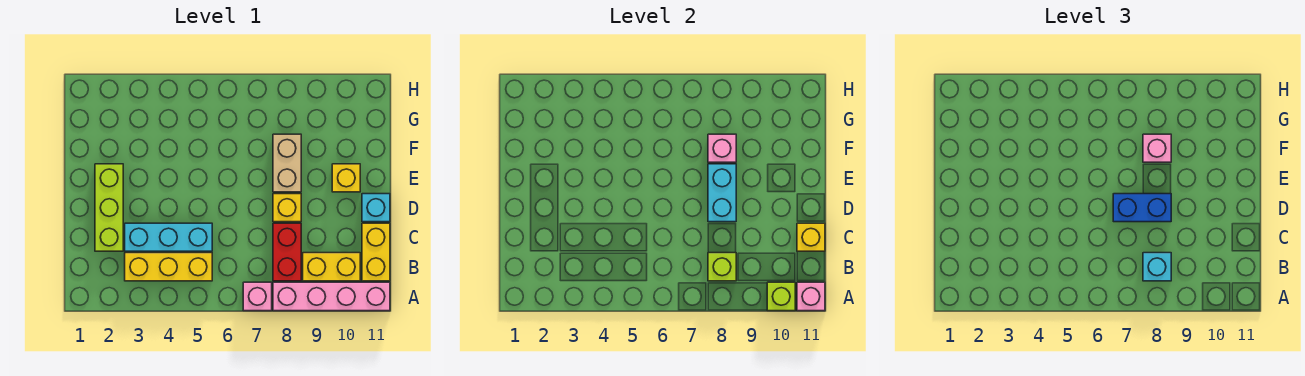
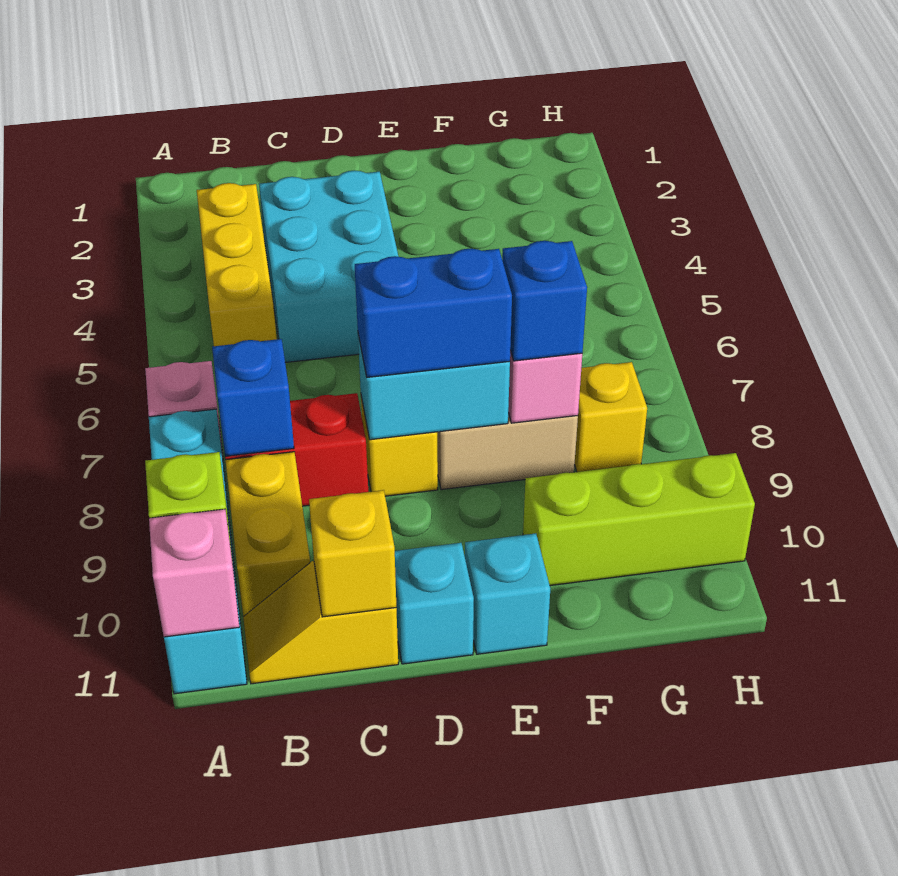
pink 1x4 brick [273,282,390,311] -> cyan 1x4 brick [149,409,247,694]
lime 1x1 brick [708,253,736,281] -> blue 1x1 brick [212,339,294,457]
cyan 1x1 brick [1143,253,1171,281] -> cyan 1x1 brick moved to [465,534,550,654]
yellow 1x2 brick [362,223,390,281] -> yellow 1x2 slope [243,561,398,684]
lime 1x3 brick [95,164,123,251] -> lime 1x3 brick moved to [523,453,755,586]
cyan 1x3 brick [125,223,212,251] -> cyan 2x3 brick [259,170,399,362]
blue 1x2 brick [1113,194,1171,222] -> blue 1x2 brick turned to [355,249,512,377]
yellow 1x1 brick [332,164,360,192] -> yellow 1x1 brick moved to [575,362,647,472]
pink 1x1 brick [1143,134,1171,162] -> blue 1x1 brick [502,241,587,361]

